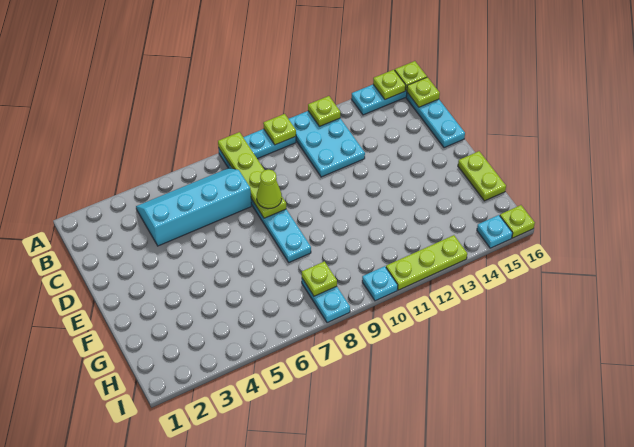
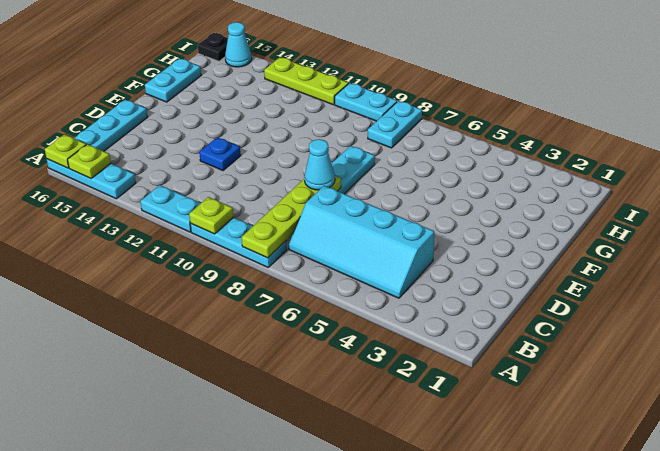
cyan 2x3 plate [289,111,365,177] -> cyan 1x2 plate [140,185,201,232]
lime 1x1 plate [308,96,341,126] -> none
lime 1x1 plate [407,77,440,107] -> none
lime 1x1 cone [257,170,282,209] -> cyan 1x1 cone [304,139,335,190]
none -> blue 1x1 plate [199,137,241,171]
lime 1x2 plate [458,151,506,201] -> cyan 1x2 plate [145,58,201,102]
lime 1x1 plate [302,261,337,296] -> none
cyan 1x1 plate [362,266,398,301] -> cyan 1x2 plate [335,83,397,121]
cyan 1x1 plate [477,215,513,248] -> cyan 1x1 cone [225,22,252,67]
lime 1x1 plate [500,205,535,238] -> black 1x1 plate [198,33,228,61]

